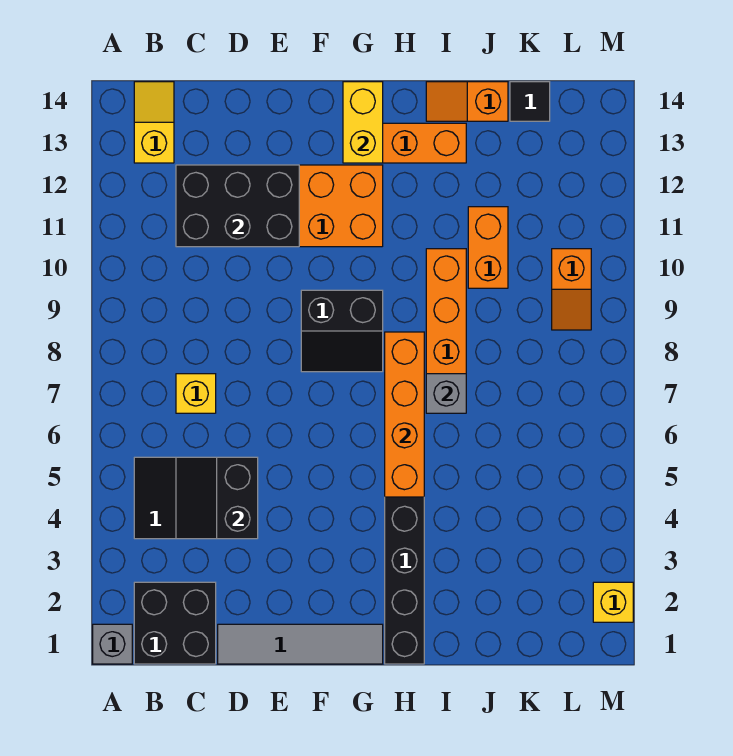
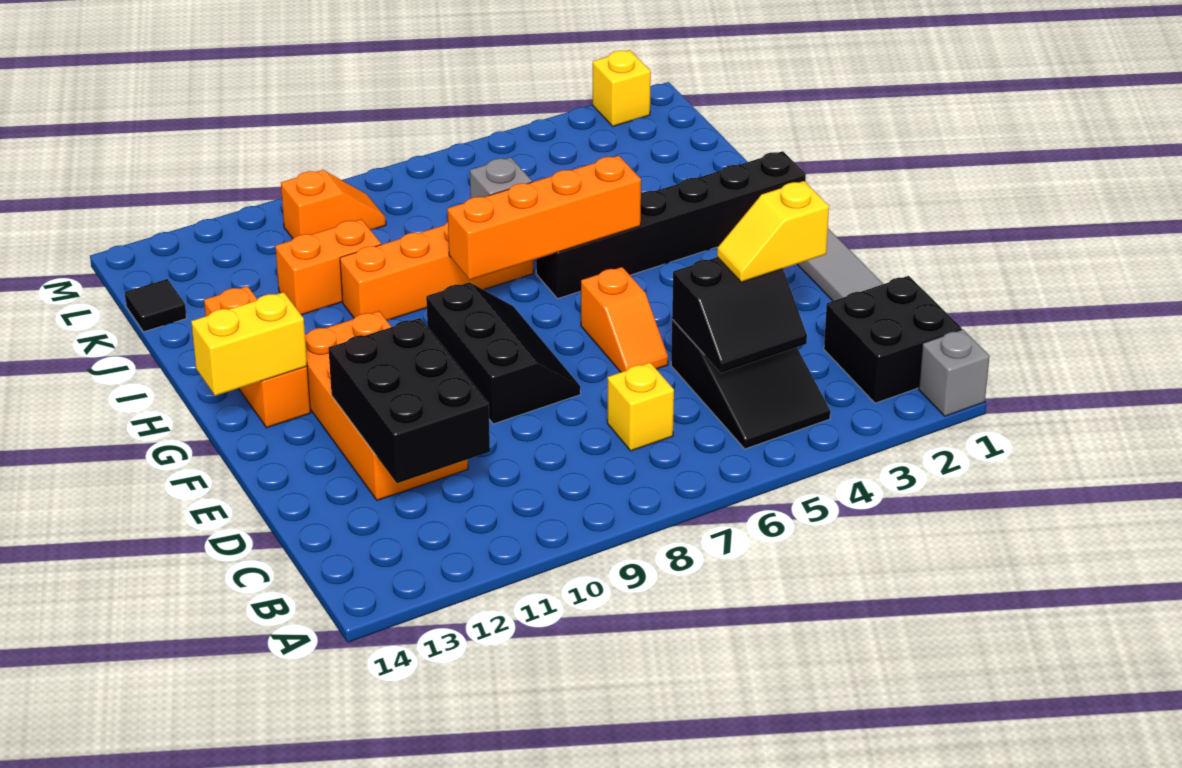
yellow 1x2 slope [134,82,174,163] -> yellow 1x2 slope moved to [717,181,829,282]
black 2x2 slope [301,290,383,372] -> black 2x3 slope [426,282,581,424]
orange 1x2 slope [426,82,508,121] -> orange 1x2 slope moved to [581,267,668,372]

